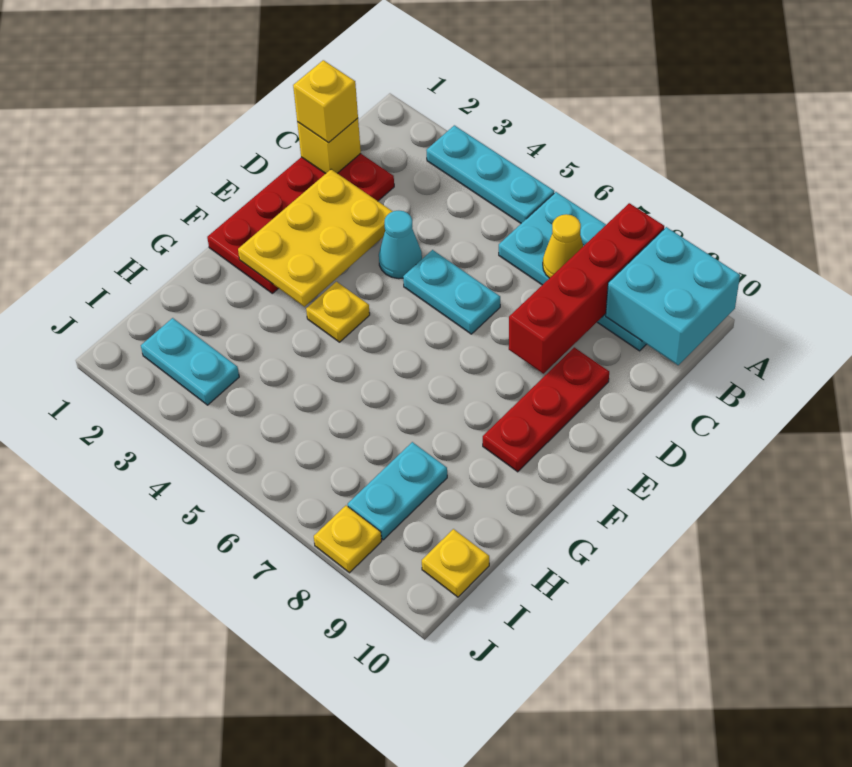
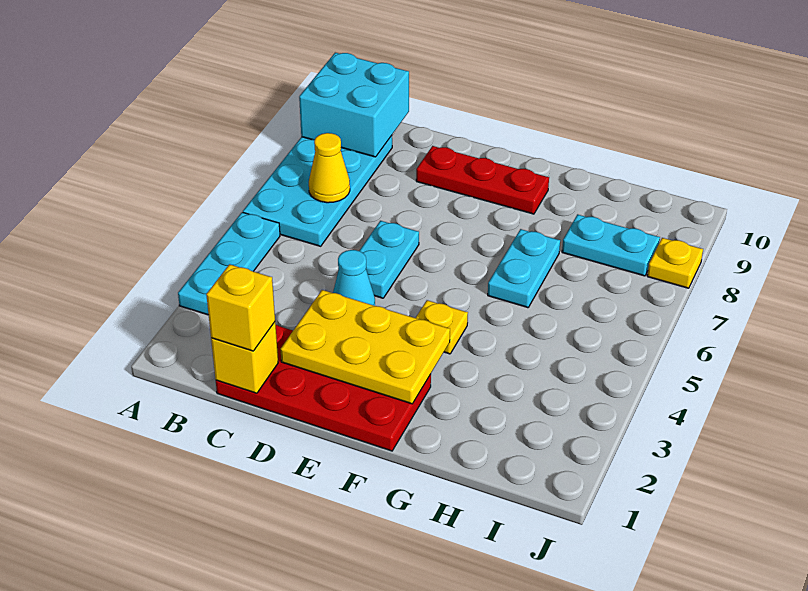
red 1x4 brick [509,203,664,374] -> none
cyan 1x2 plate [141,318,239,405] -> cyan 1x2 plate moved to [488,229,560,308]
yellow 1x1 plate [422,529,489,597] -> none

